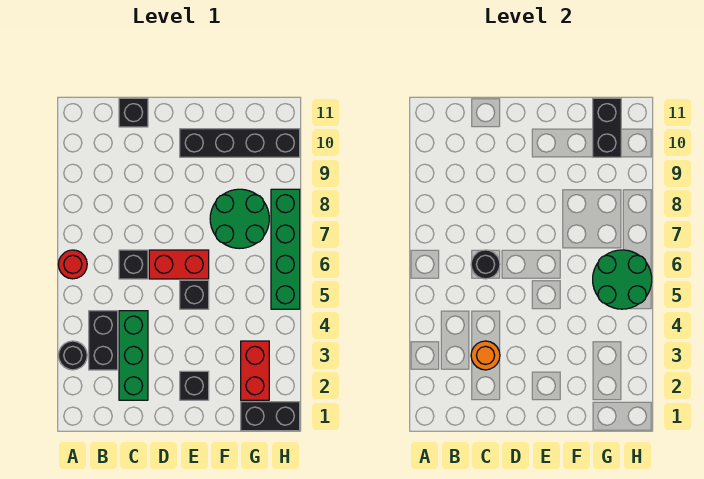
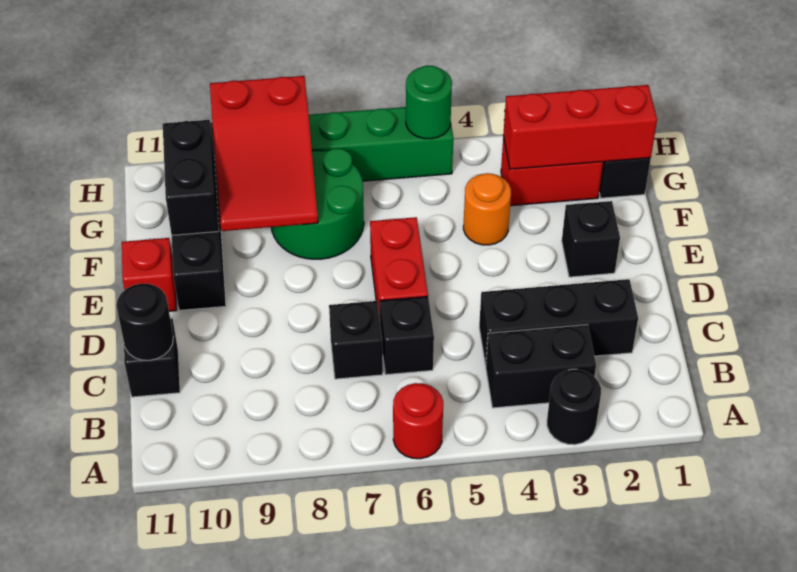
green 1x3 brick [119,311,148,400] -> black 1x3 brick [479,279,638,365]
orange 1x1 round brick [471,341,500,370] -> orange 1x1 round brick moved to [463,173,511,245]
black 1x1 round brick [471,250,500,279] -> black 1x1 round brick moved to [116,284,173,360]
black 1x1 brick [180,280,209,309] -> black 1x1 brick moved to [329,301,383,379]
none -> red 1x1 brick [122,238,177,311]
none -> red 2x3 slope [210,76,318,231]
none -> red 1x3 brick [503,85,657,169]
green 2x2 round brick [593,250,652,309] -> green 1x1 round brick [406,65,452,139]
black 1x2 brick [593,98,621,157] -> black 1x2 brick turned to [163,120,219,235]

